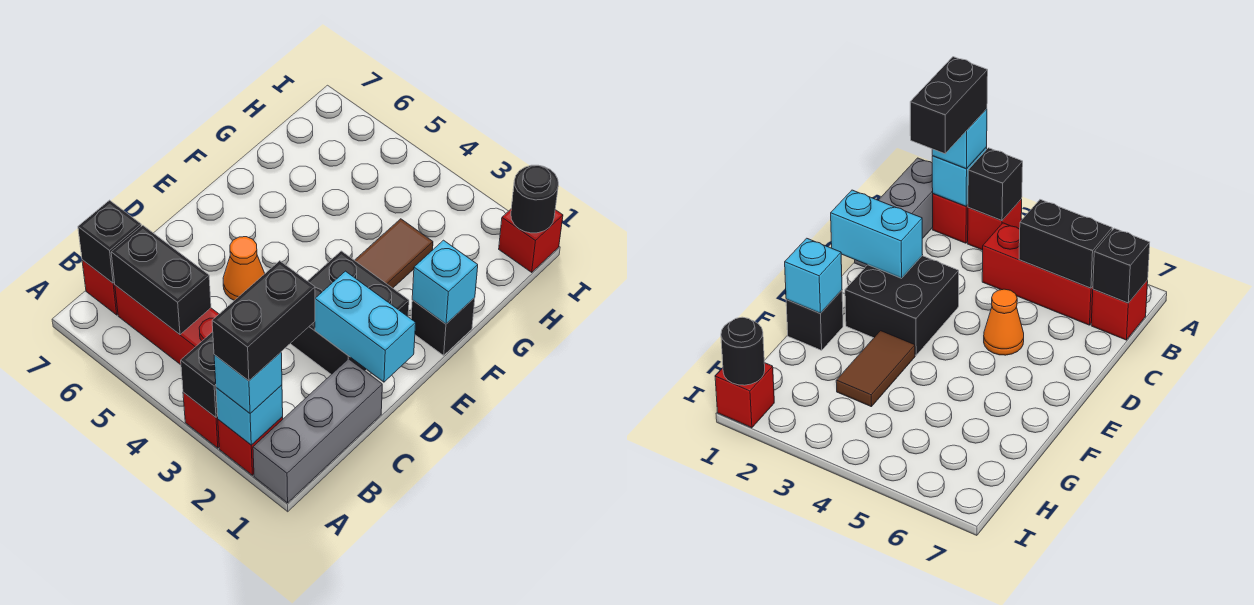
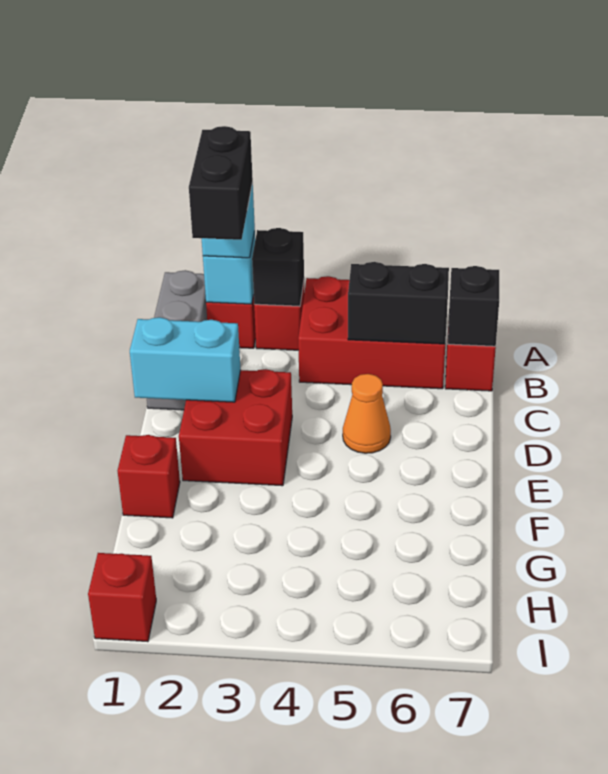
red 1x3 brick [115,285,219,365] -> red 2x3 brick [298,276,445,389]
black 2x2 brick [290,251,409,374] -> red 2x2 brick [179,369,292,486]
black 1x1 brick [411,298,475,355] -> red 1x1 brick [118,435,180,518]
cyan 1x1 brick [412,240,478,324] -> none
brown 1x2 tile [355,219,433,288] -> none
black 1x1 round brick [511,165,558,233] -> none

